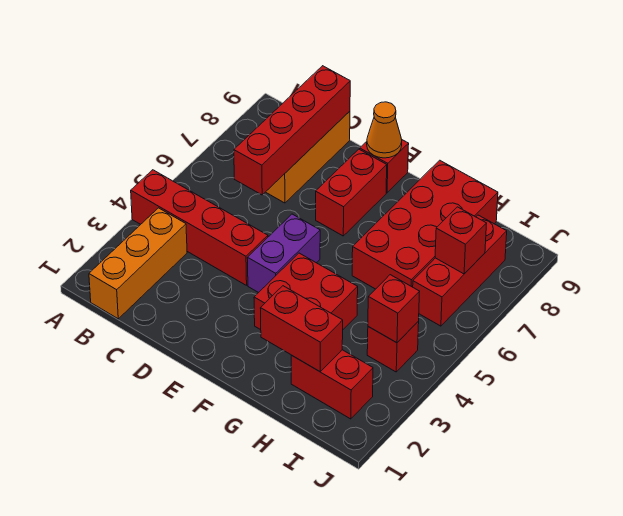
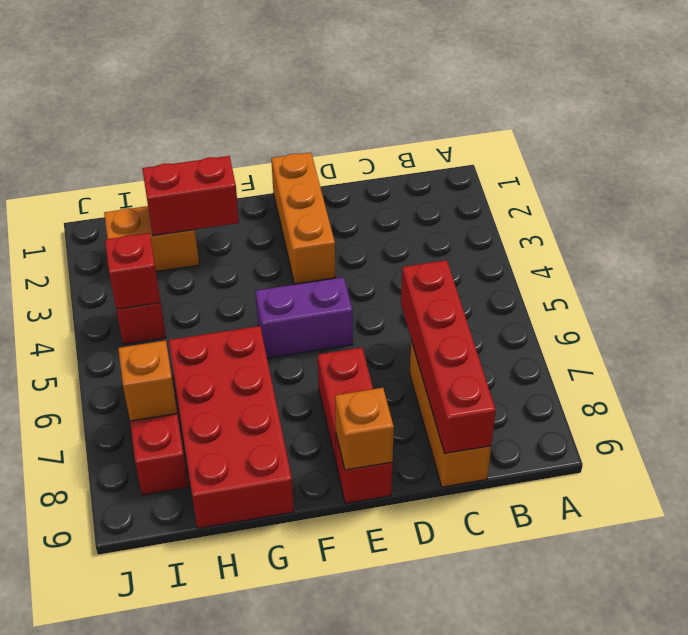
red 1x4 brick [131,170,268,285] -> none
orange 1x3 brick [89,208,187,319] -> orange 1x3 brick moved to [271,152,335,284]
purple 1x2 brick [247,214,320,293] -> purple 1x2 brick turned to [255,277,353,358]
orange 1x1 cone [367,102,402,158] -> orange 1x1 brick [335,388,394,470]
red 2x2 brick [254,253,358,330] -> none
red 1x2 brick [291,350,373,419] -> orange 1x2 brick [104,206,199,272]
red 1x1 brick [435,207,487,274] -> orange 1x1 brick [118,341,177,421]

